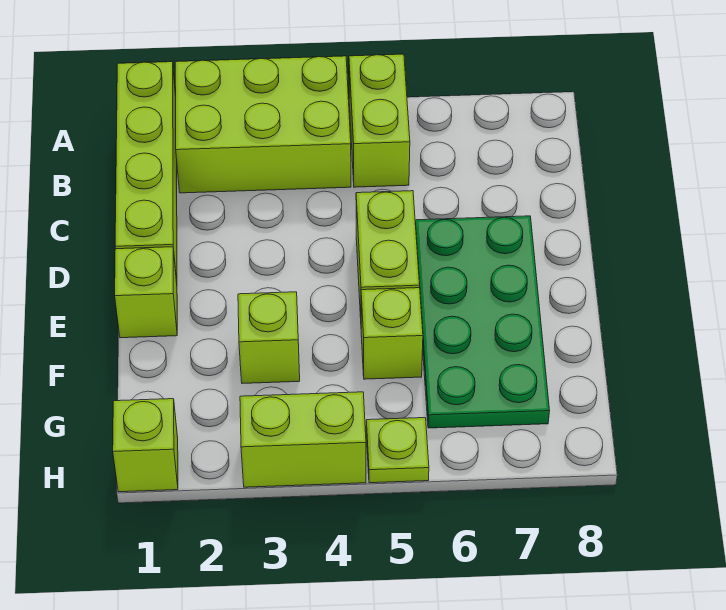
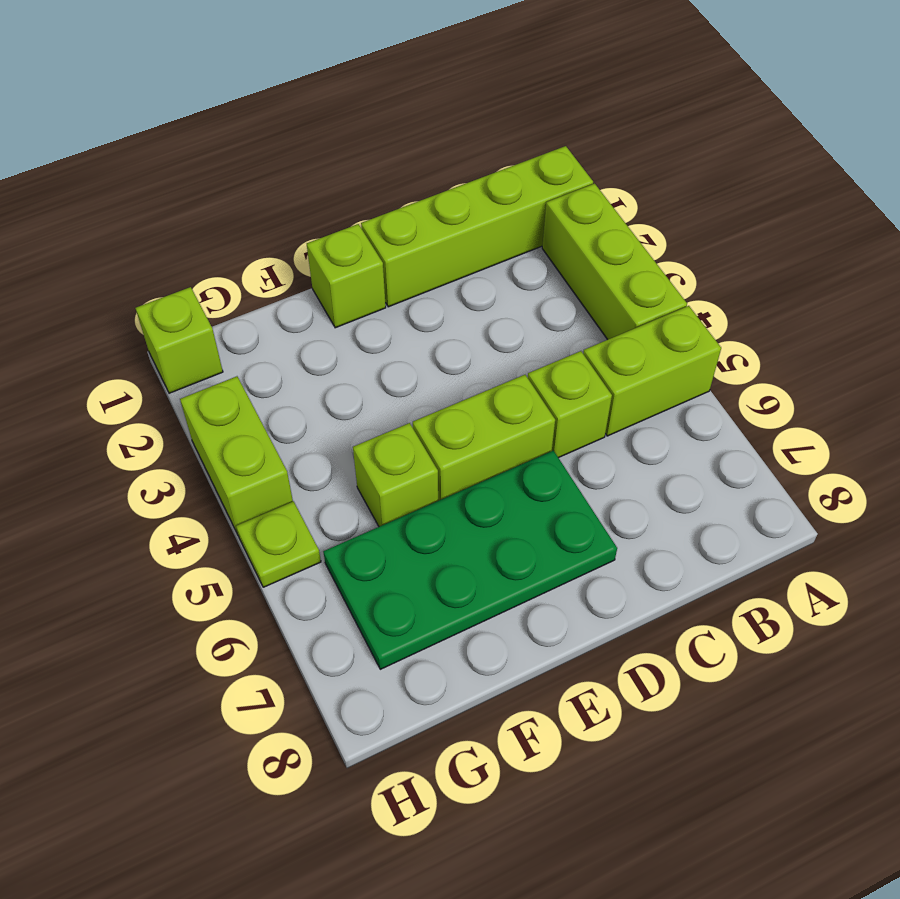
lime 2x3 brick [175,56,351,193] -> lime 1x3 brick [542,183,687,340]
lime 1x1 brick [238,292,300,383] -> lime 1x1 brick moved to [528,351,612,458]

